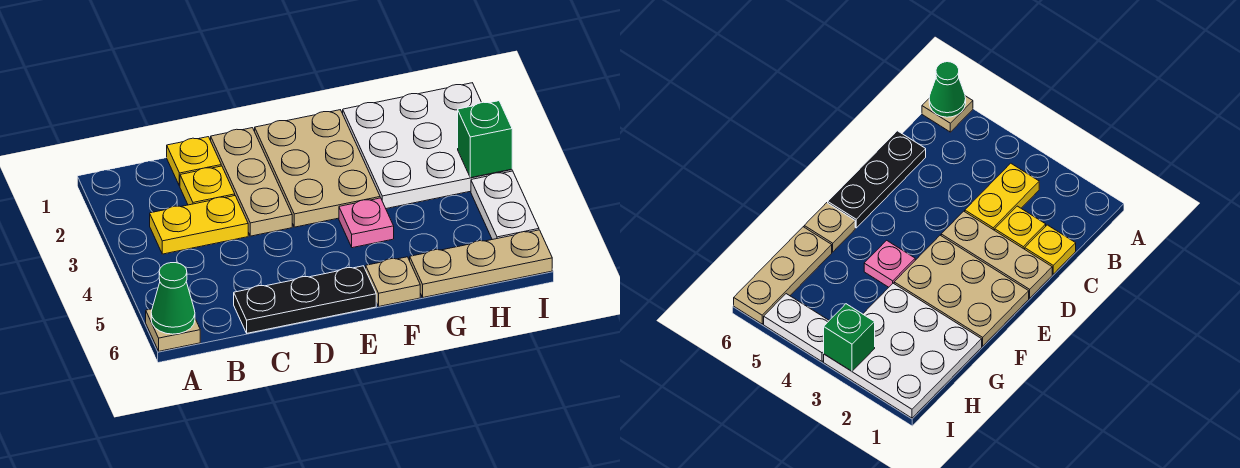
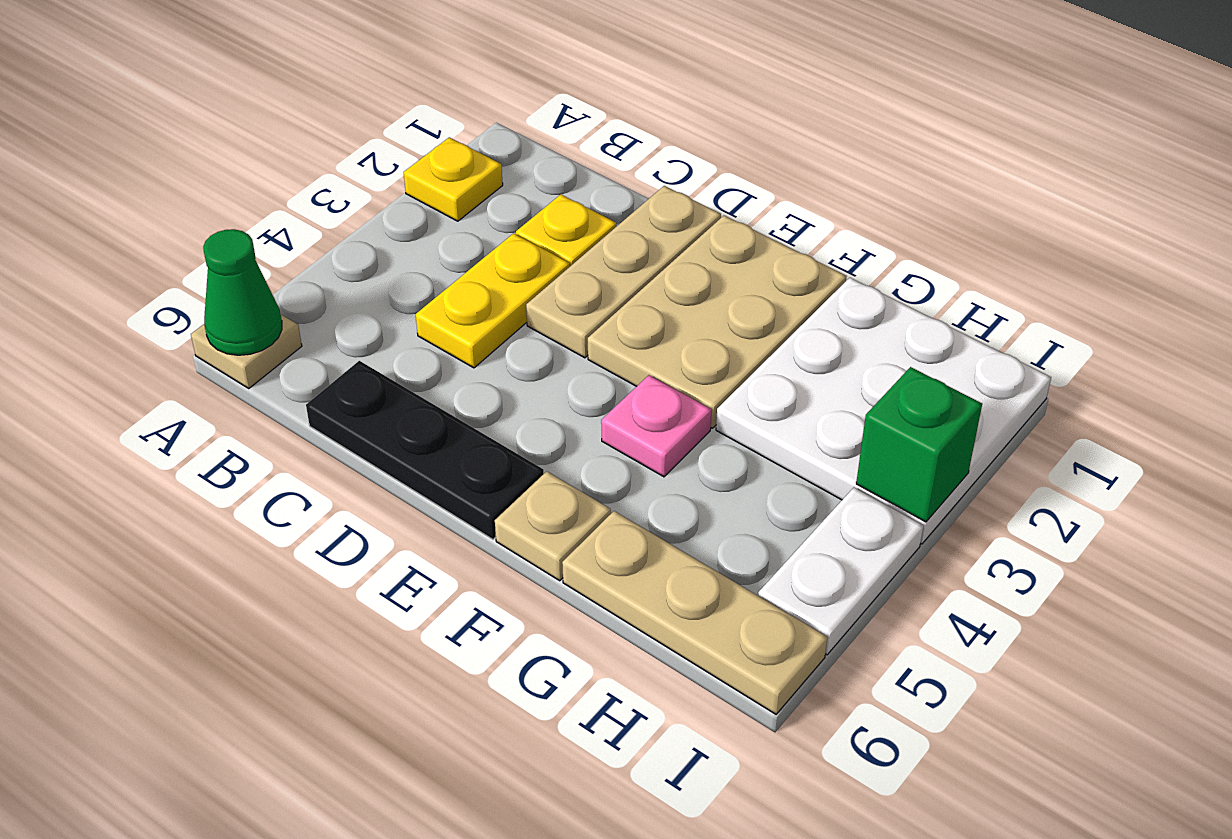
yellow 1x2 plate [150,196,248,254] -> yellow 1x2 plate turned to [416,233,570,368]
yellow 1x1 plate [167,137,221,186] -> yellow 1x1 plate moved to [404,137,503,221]

